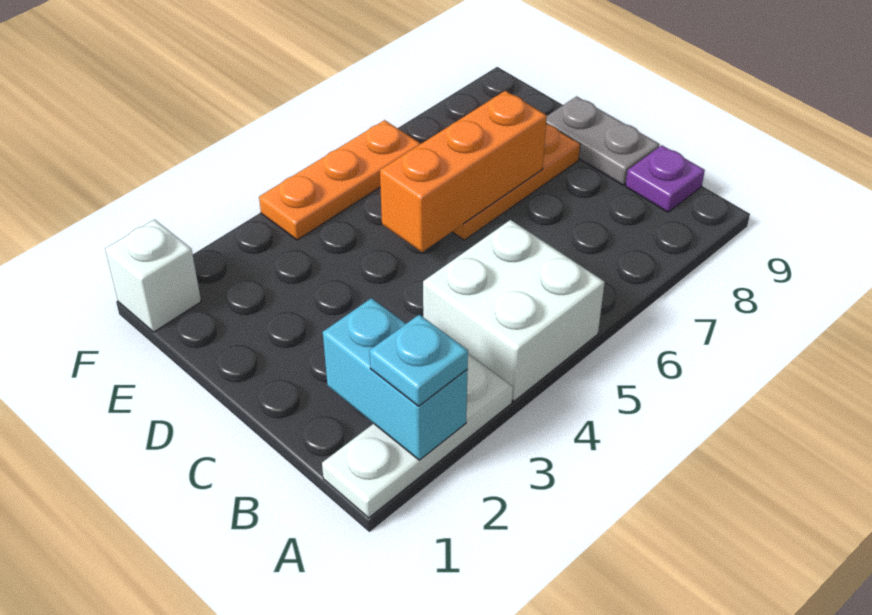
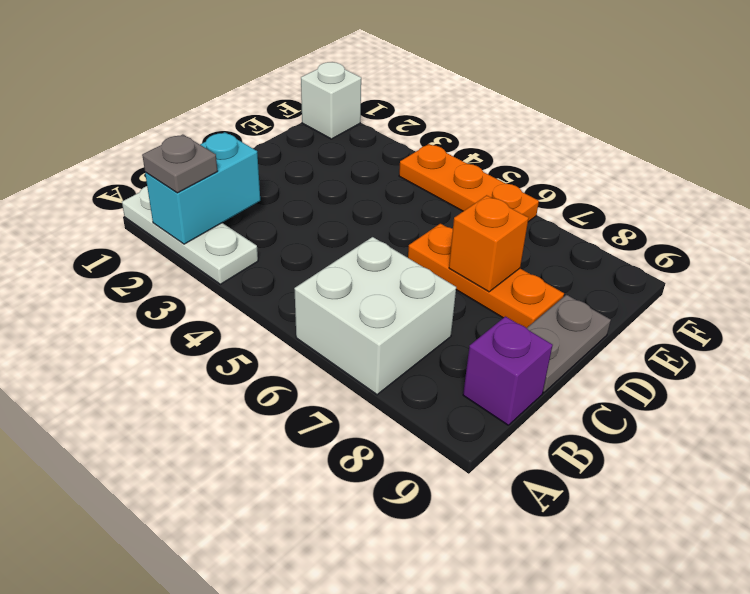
cyan 1x1 plate [370,315,468,406] -> grey 1x1 plate [142,135,218,193]
white 2x2 brick [423,220,605,401] -> white 2x2 brick moved to [294,237,456,395]
purple 1x1 plate [625,145,705,212] -> purple 1x1 brick [463,316,553,425]
orange 1x3 brick [380,91,547,252] -> orange 1x1 brick [449,195,528,292]

